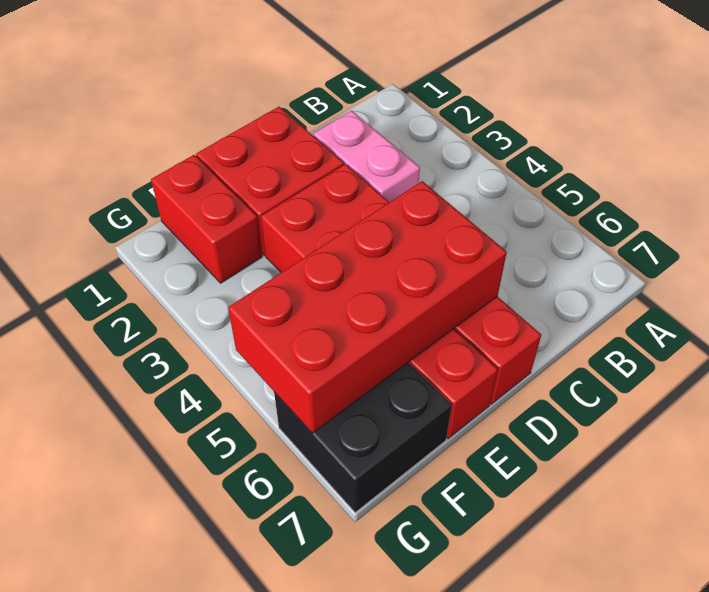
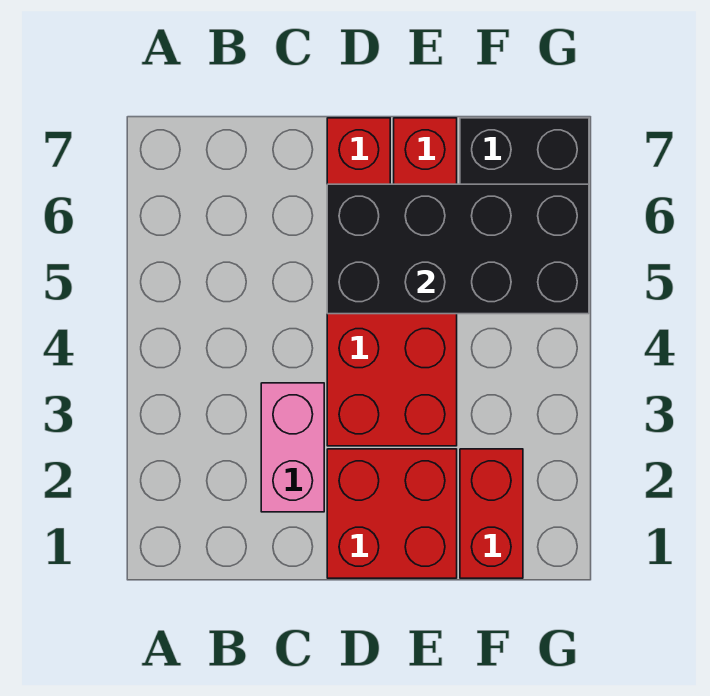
red 2x4 brick [228,181,507,433] -> black 2x4 brick [327,184,589,314]

